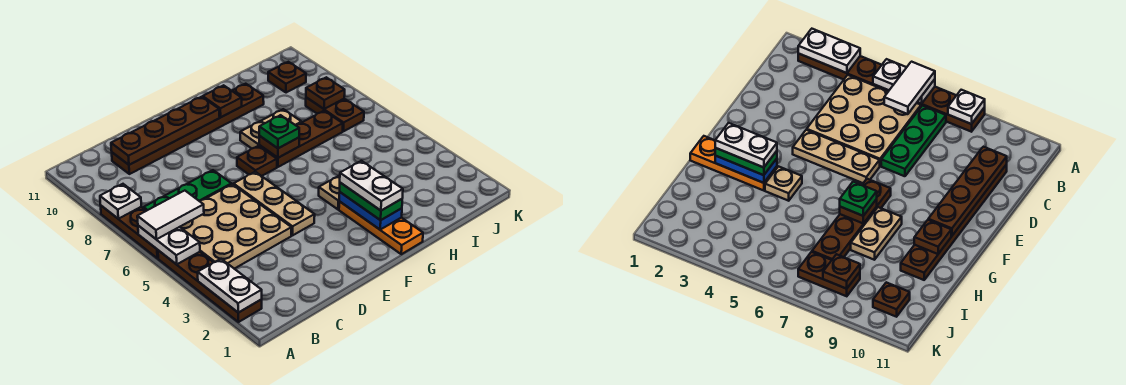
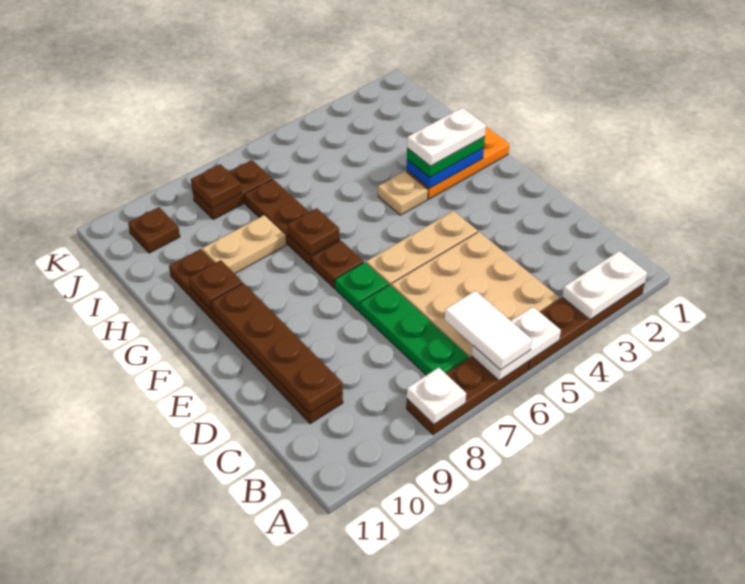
green 1x1 plate [259,115,299,148] -> green 1x1 plate moved to [335,262,389,311]
tan 1x2 plate [240,109,302,149] -> tan 1x2 plate turned to [202,215,286,274]

